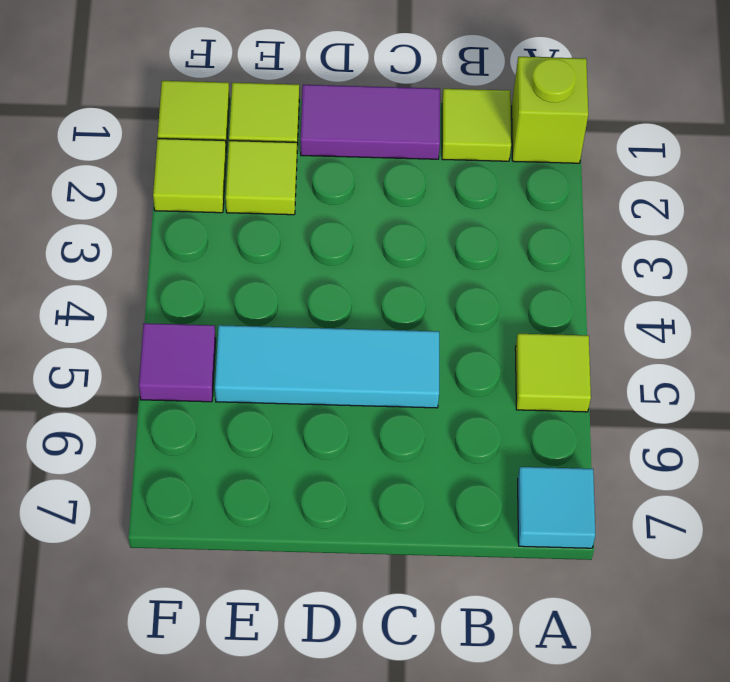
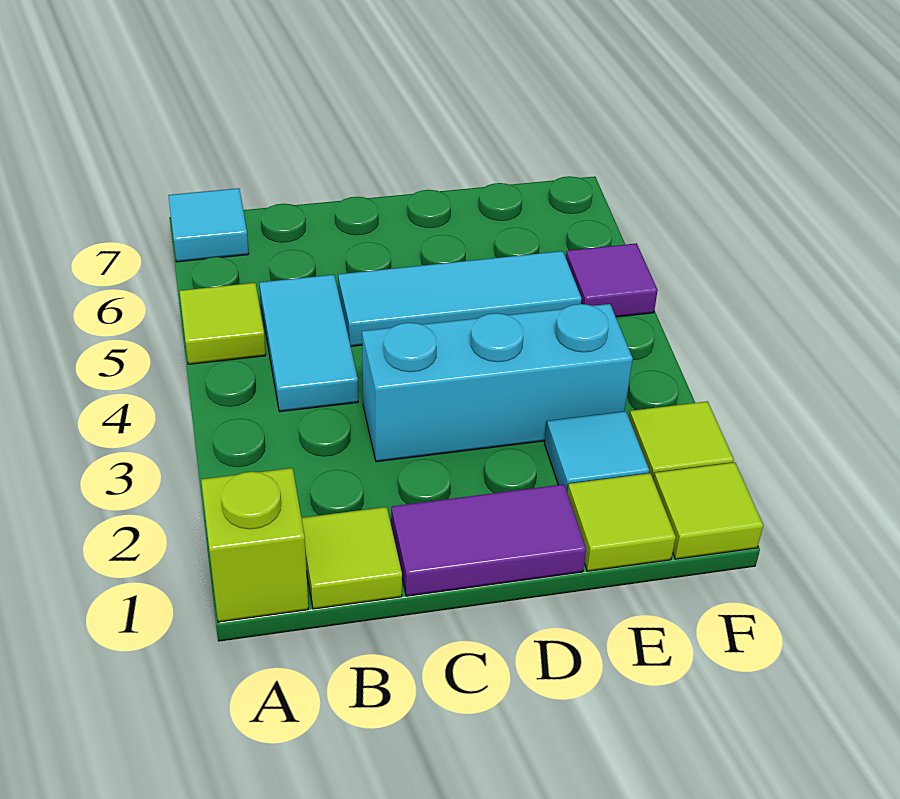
none -> cyan 1x2 tile [260,275,358,412]
none -> cyan 1x3 brick [362,304,633,462]
lime 1x1 tile [226,141,297,215] -> cyan 1x1 tile [545,411,649,492]

